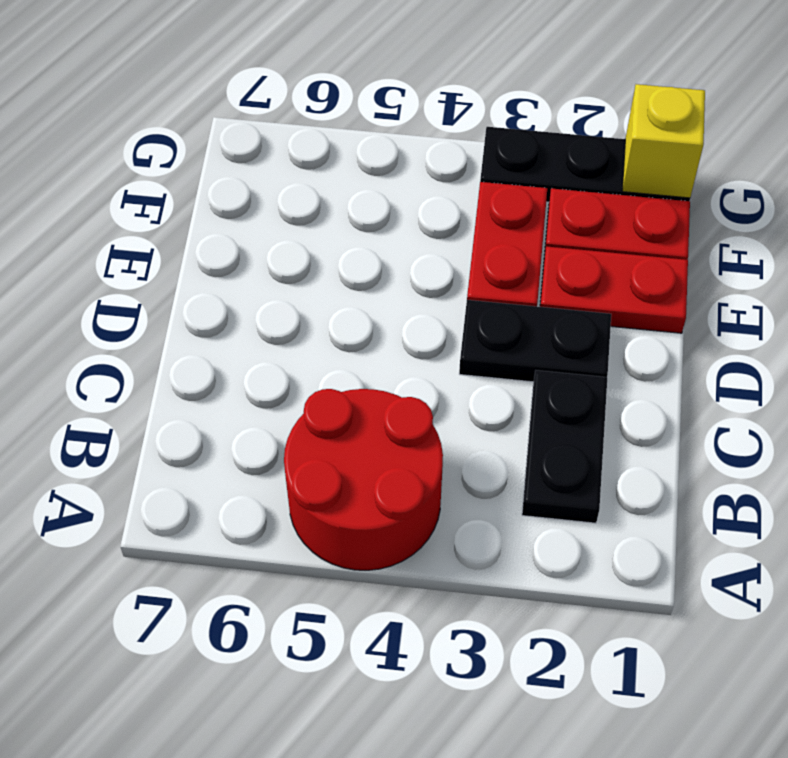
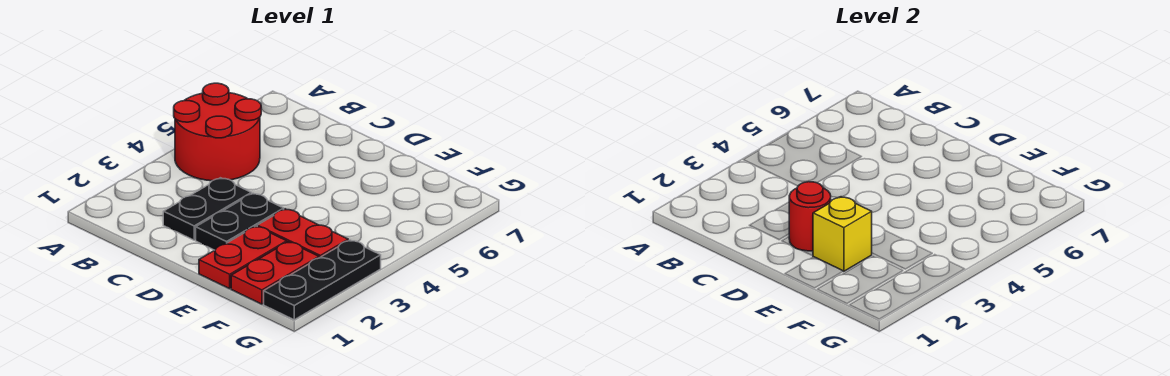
black 1x2 plate [522,370,607,523] -> black 1x2 plate turned to [163,178,251,240]
none -> red 1x1 round brick [789,182,831,251]
yellow 1x1 brick [622,84,705,198] -> yellow 1x1 brick moved to [813,197,872,271]

